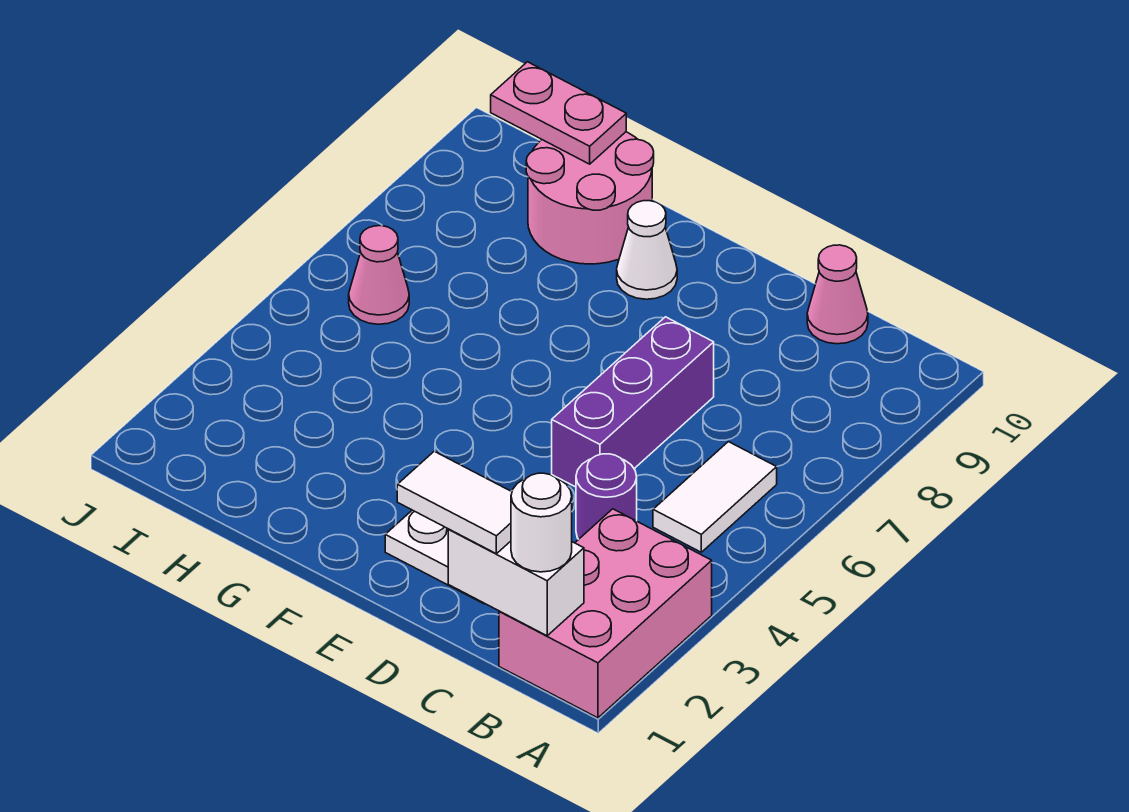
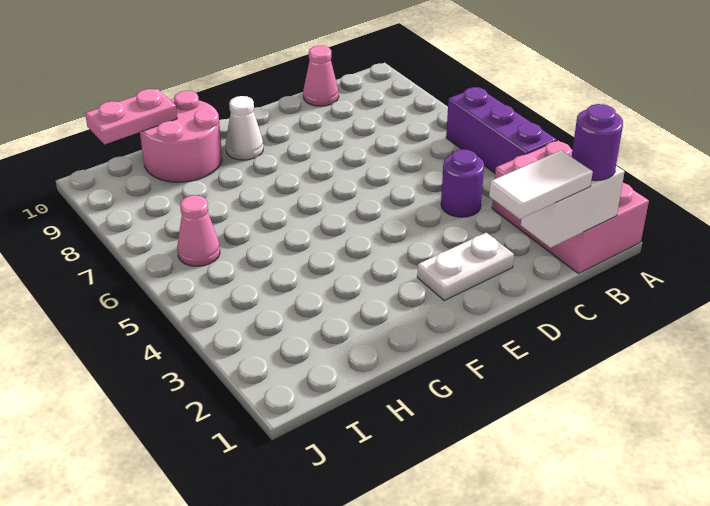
white 1x1 round brick [511,473,572,572] -> purple 1x1 round brick [572,104,623,181]
white 1x2 tile [653,442,777,552] -> none
purple 1x3 brick [552,317,714,487] -> purple 1x3 brick moved to [446,87,557,173]

